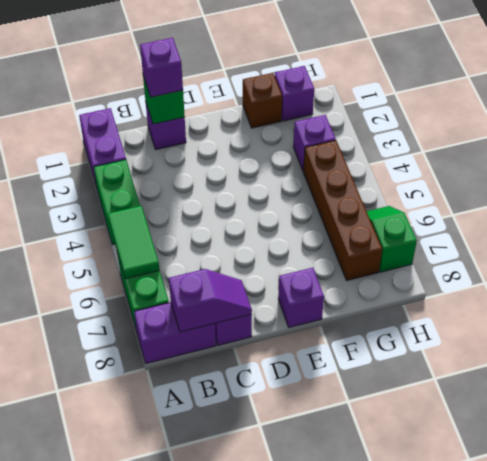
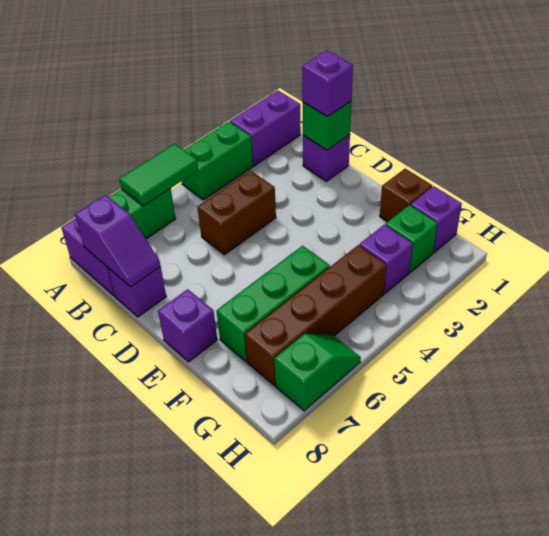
none -> brown 1x2 brick [197,171,276,255]
none -> green 1x3 brick [217,246,330,361]
none -> green 1x1 brick [385,205,438,272]

